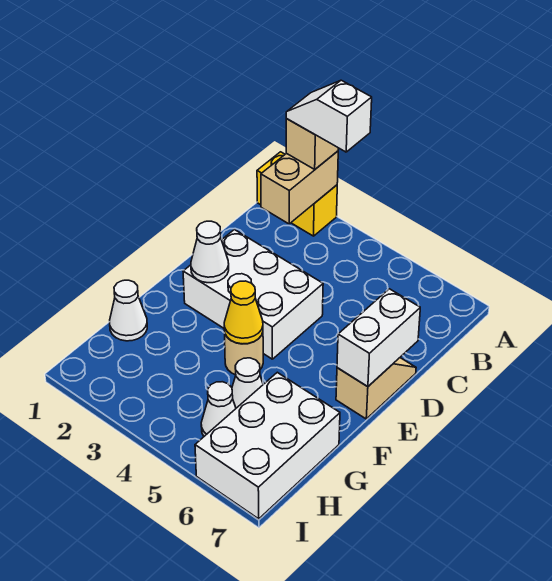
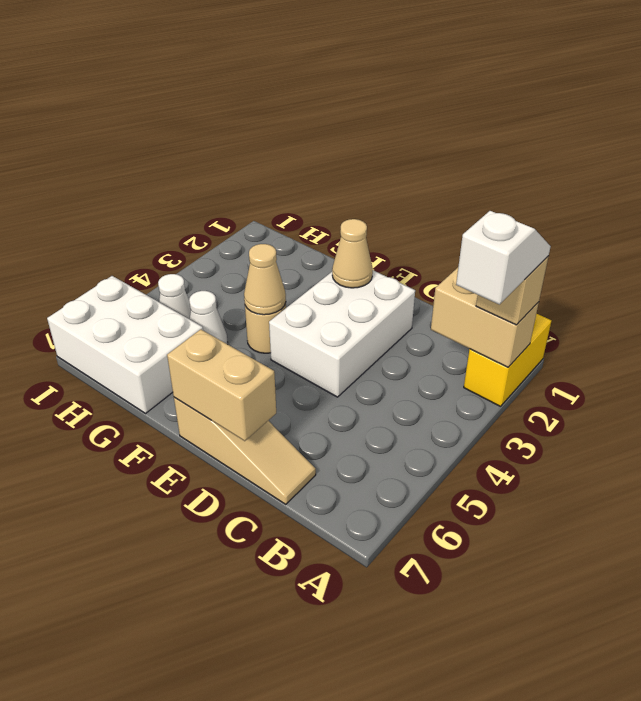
tan 1x2 slope [336,358,416,419] -> tan 1x3 slope [174,397,316,504]
white 1x2 brick [337,289,420,387] -> tan 1x2 brick [167,329,276,441]
white 1x1 cone [191,221,229,283] -> tan 1x1 cone [332,219,373,288]
yellow 1x1 cone [224,281,263,344] -> tan 1x1 cone [244,244,286,315]
white 1x1 cone [110,280,147,341] -> none

